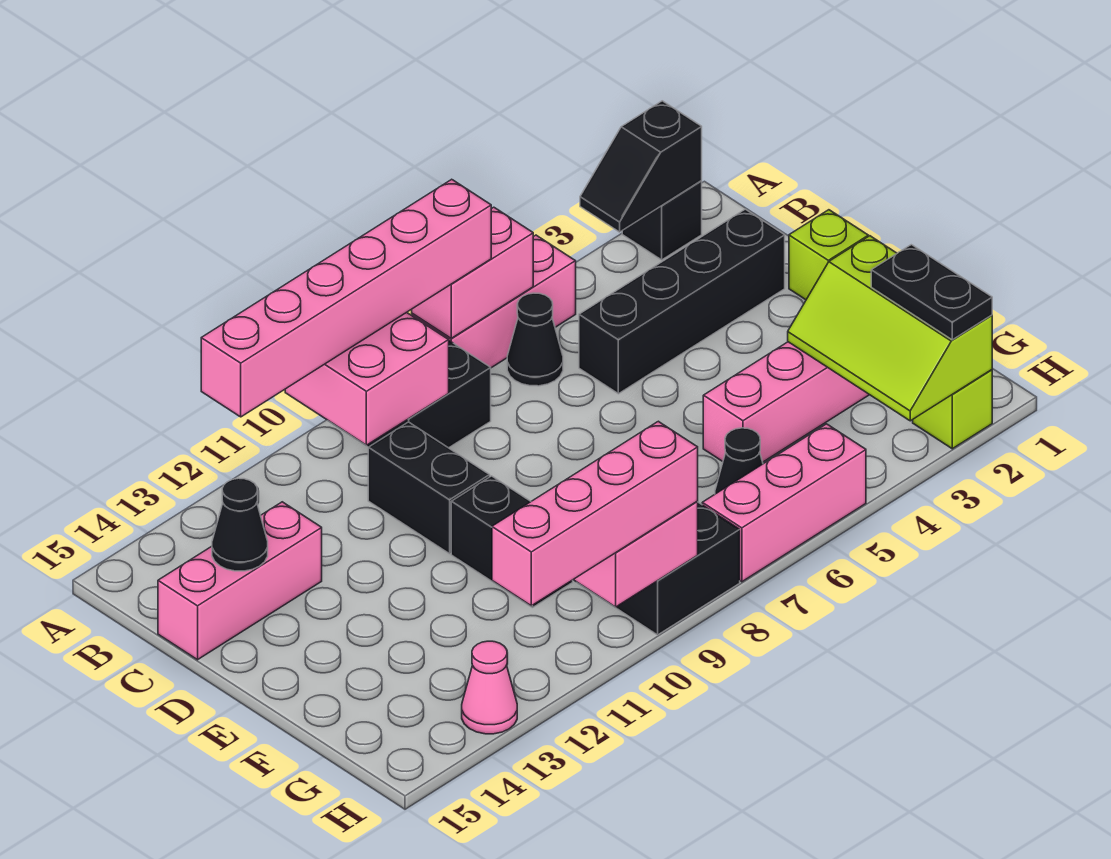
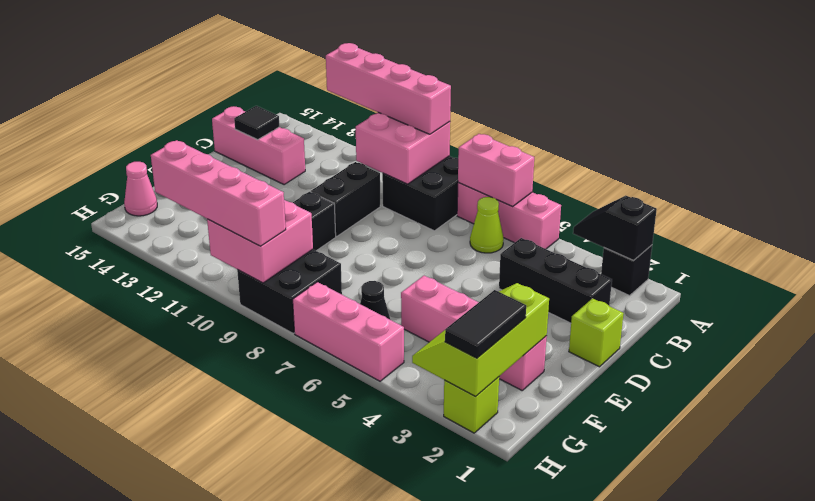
pink 1x6 brick [201,179,491,417] -> pink 1x4 brick [326,43,451,134]
black 1x1 cone [507,293,563,386] -> lime 1x1 cone [470,197,504,253]
black 1x4 brick [579,209,785,394] -> black 1x3 brick [499,238,612,323]
black 1x1 cone [212,478,268,571] -> black 1x1 tile [234,106,280,140]
black 1x2 plate [871,245,992,340] -> black 1x2 tile [445,290,526,358]
pink 1x1 cone [462,641,517,734] -> pink 1x1 cone moved to [124,162,157,216]

